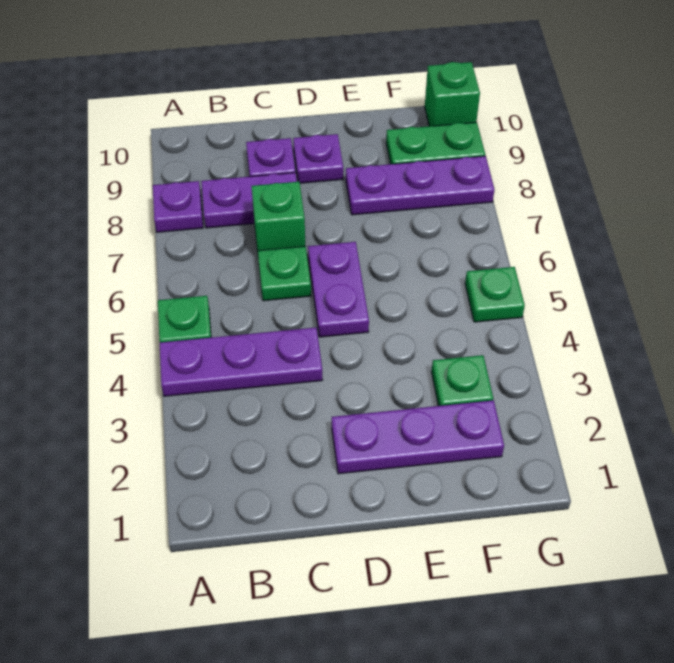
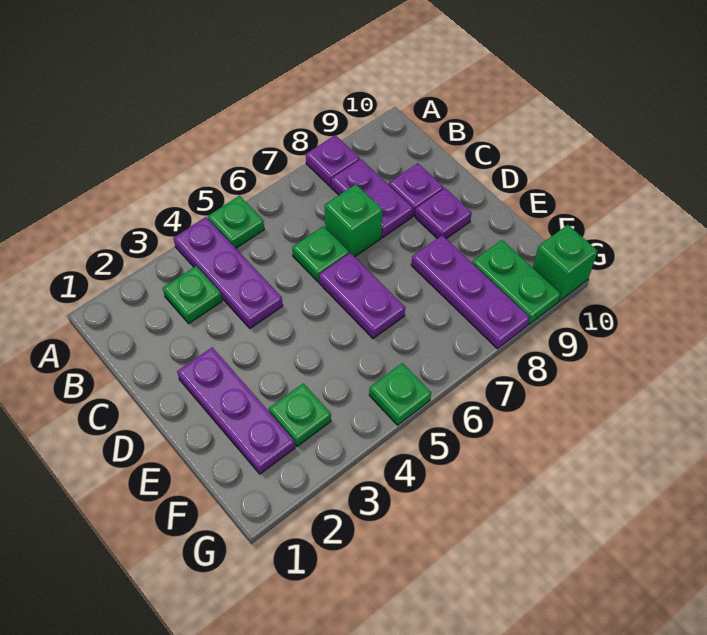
none -> green 1x1 plate [163,266,222,323]
purple 1x2 plate [308,242,369,337] -> purple 1x2 plate turned to [319,253,405,339]

